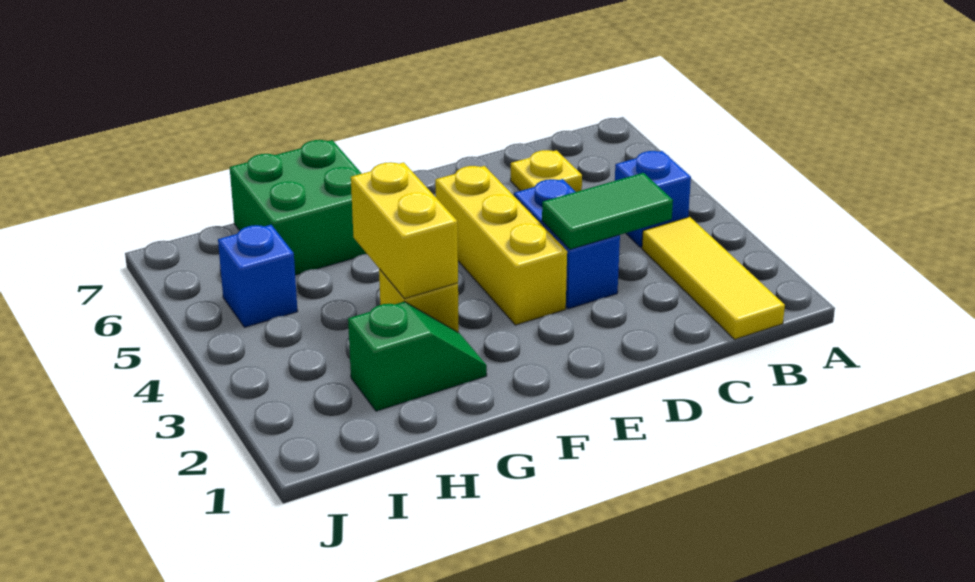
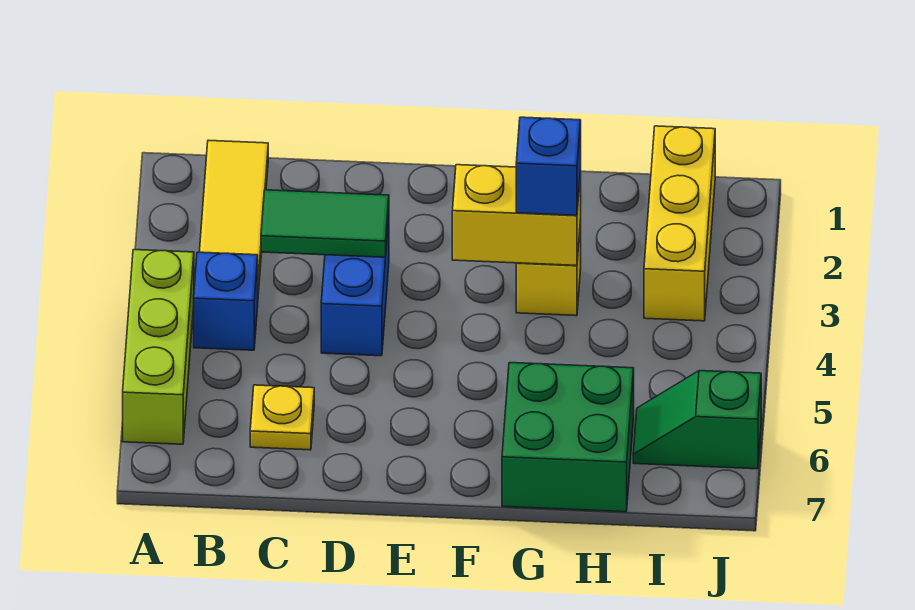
none -> lime 1x3 brick [123,250,194,444]
yellow 1x3 brick [435,166,567,325] -> yellow 1x3 brick moved to [644,126,715,321]
green 1x2 slope [348,302,487,411] -> green 1x2 slope moved to [633,371,761,469]
yellow 1x2 brick [351,162,458,299] -> yellow 1x2 brick turned to [452,165,581,265]
blue 1x1 brick [218,225,298,327] -> blue 1x1 brick moved to [516,117,581,215]

